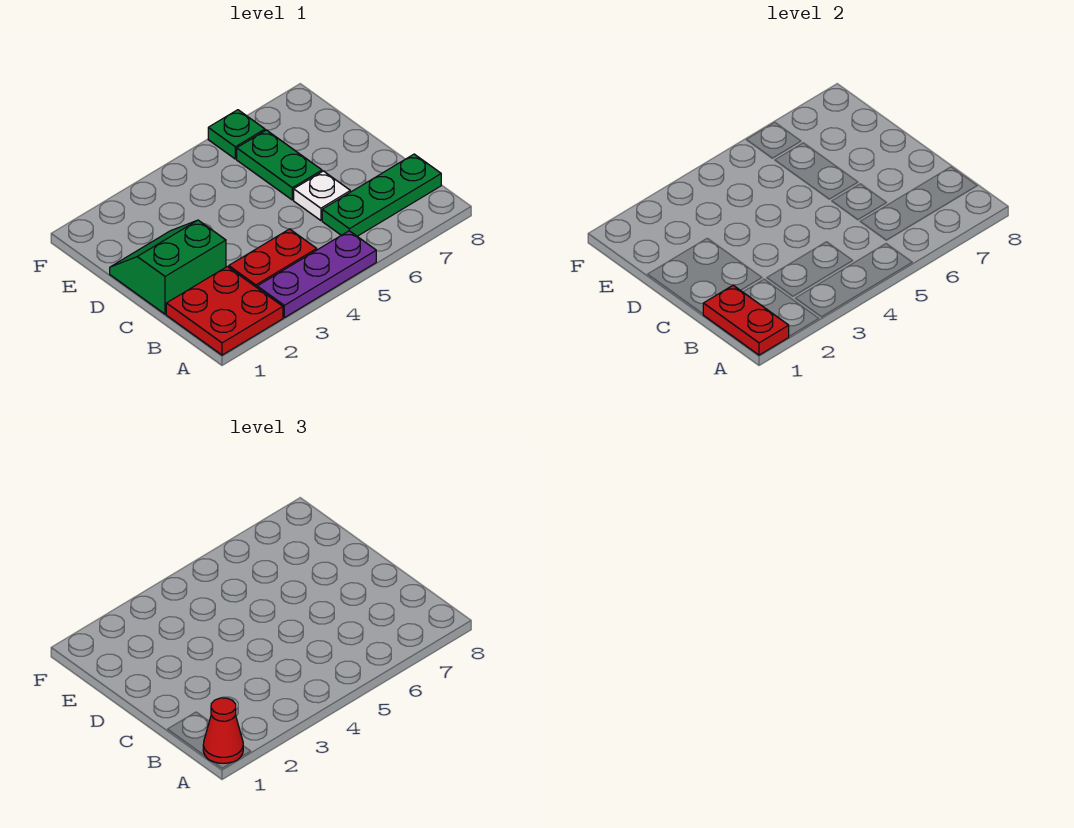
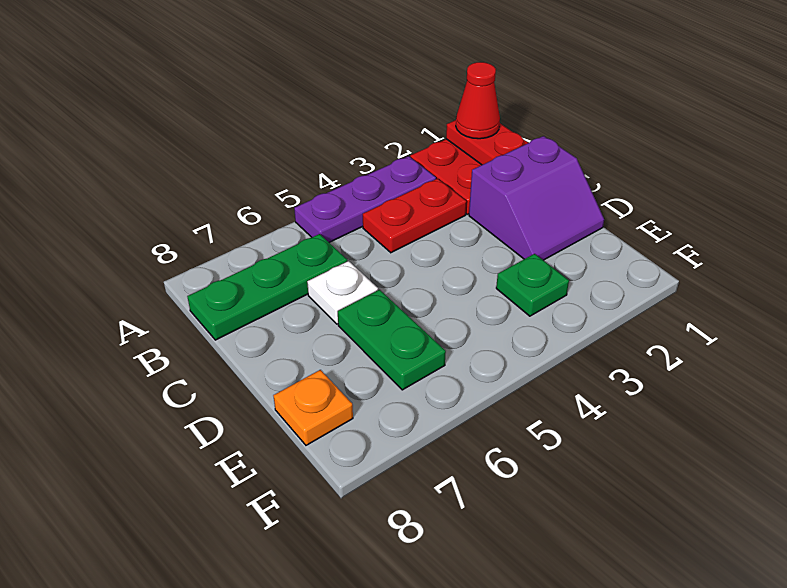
green 2x2 slope [110,220,226,314] -> purple 2x2 slope [469,136,604,260]
none -> orange 1x1 plate [273,370,353,445]
green 1x1 plate [208,110,265,159] -> green 1x1 plate moved to [496,254,569,316]

